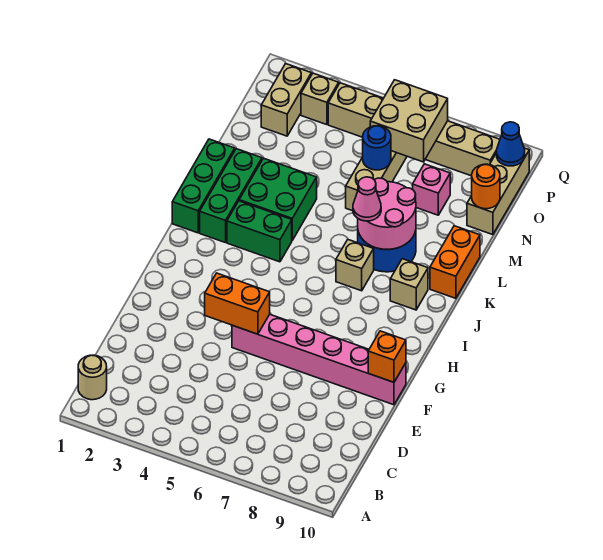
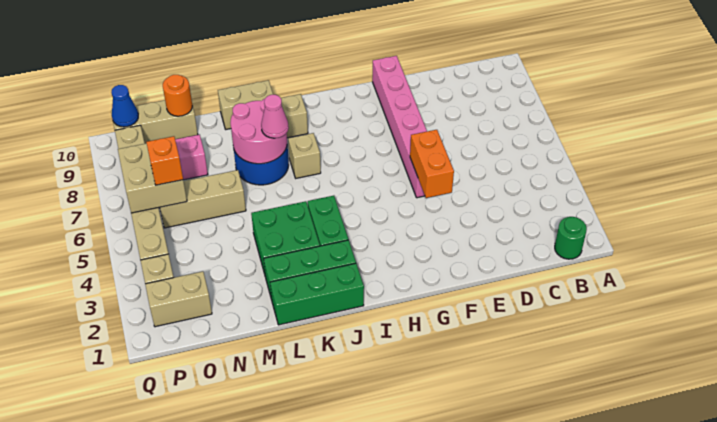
tan 1x1 round brick [78,355,107,400] -> green 1x1 round brick [555,217,587,259]
orange 1x1 brick [368,331,406,382] -> orange 1x1 brick moved to [146,136,183,185]
orange 1x2 brick [430,226,480,298] -> tan 1x2 brick [218,80,273,129]
blue 1x1 round brick [363,126,391,170] -> none

